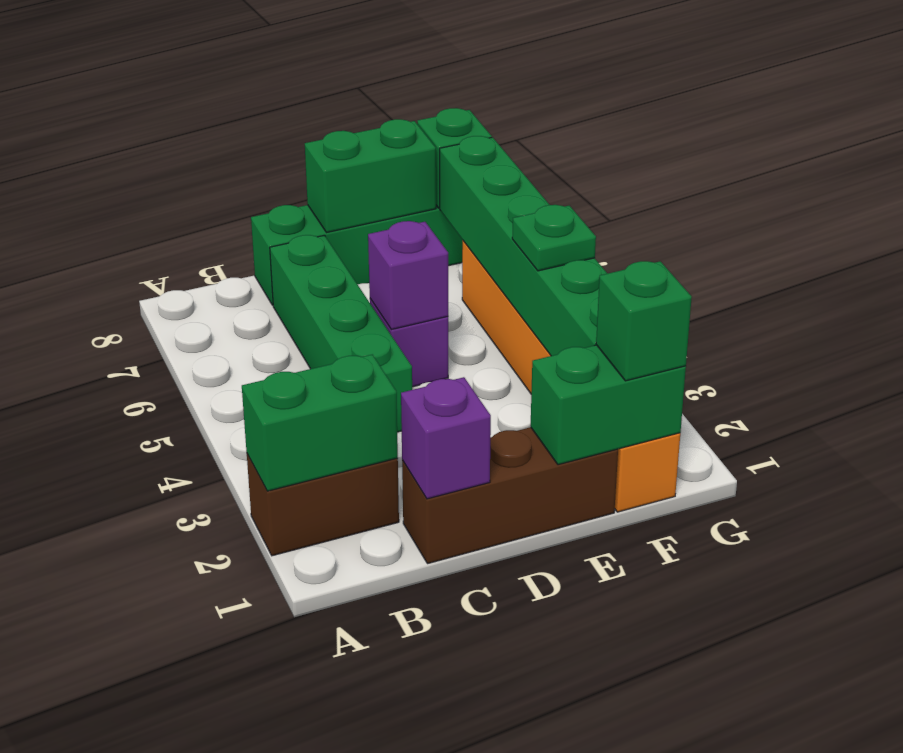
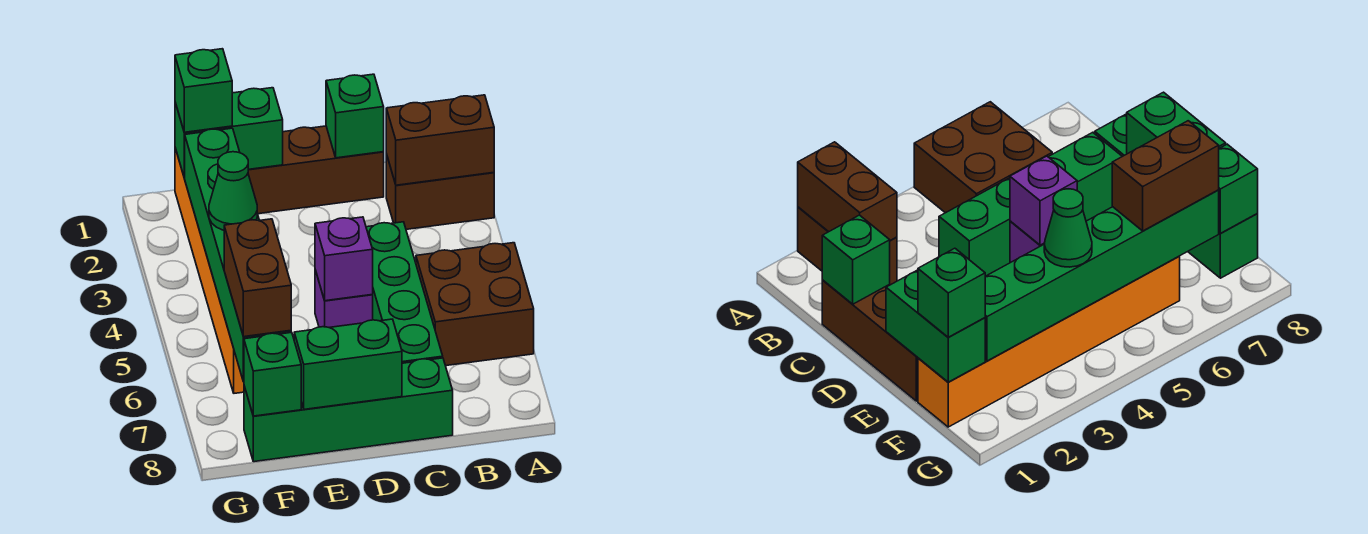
green 1x2 brick [242,355,398,491] -> brown 1x2 brick [386,95,494,185]
none -> brown 2x2 brick [416,243,534,366]
purple 1x1 brick [401,377,491,499] -> green 1x1 brick [326,74,384,158]
green 1x1 plate [512,205,596,271] -> green 1x1 cone [209,152,257,230]
none -> brown 1x2 brick [224,219,291,337]

